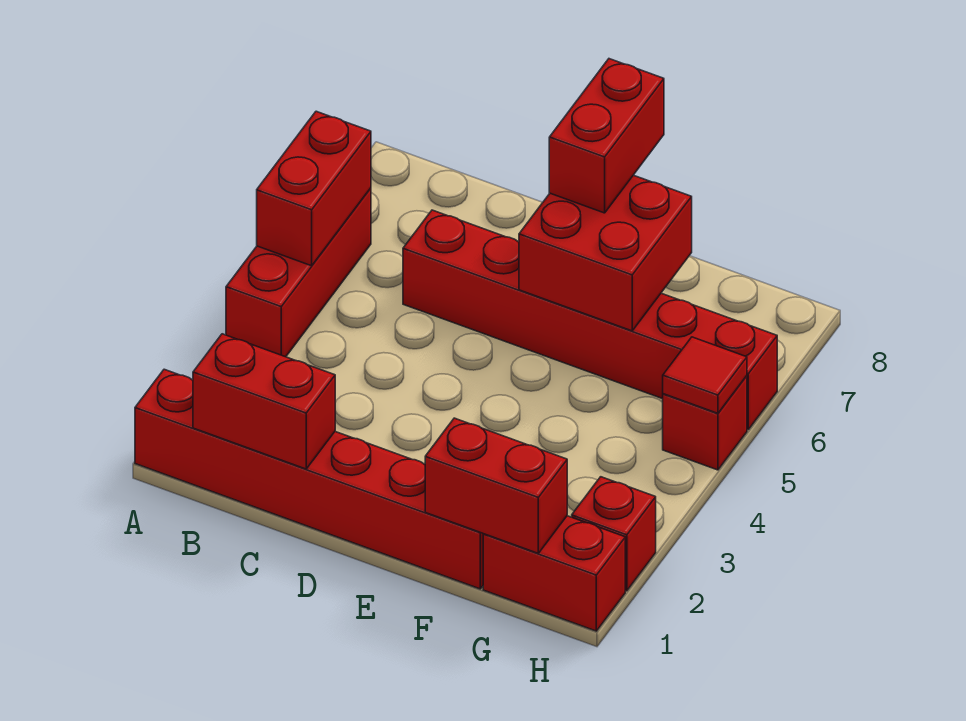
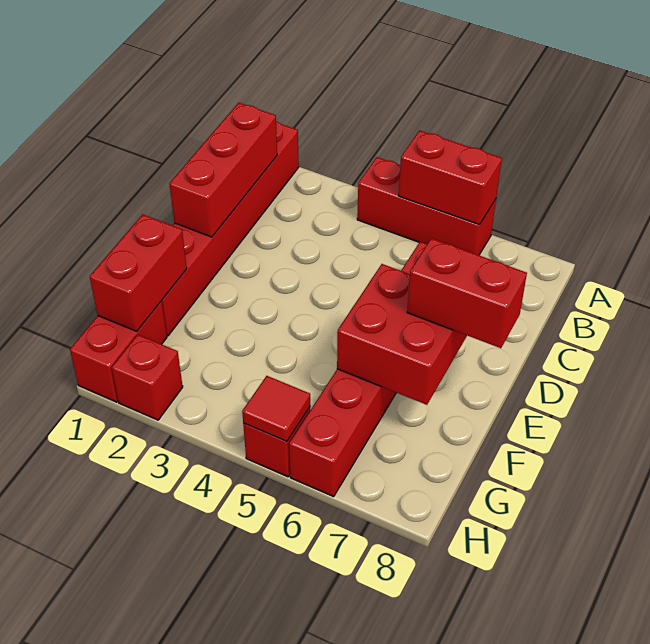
red 1x2 brick [193,334,335,469] -> red 1x3 brick [169,103,277,237]

